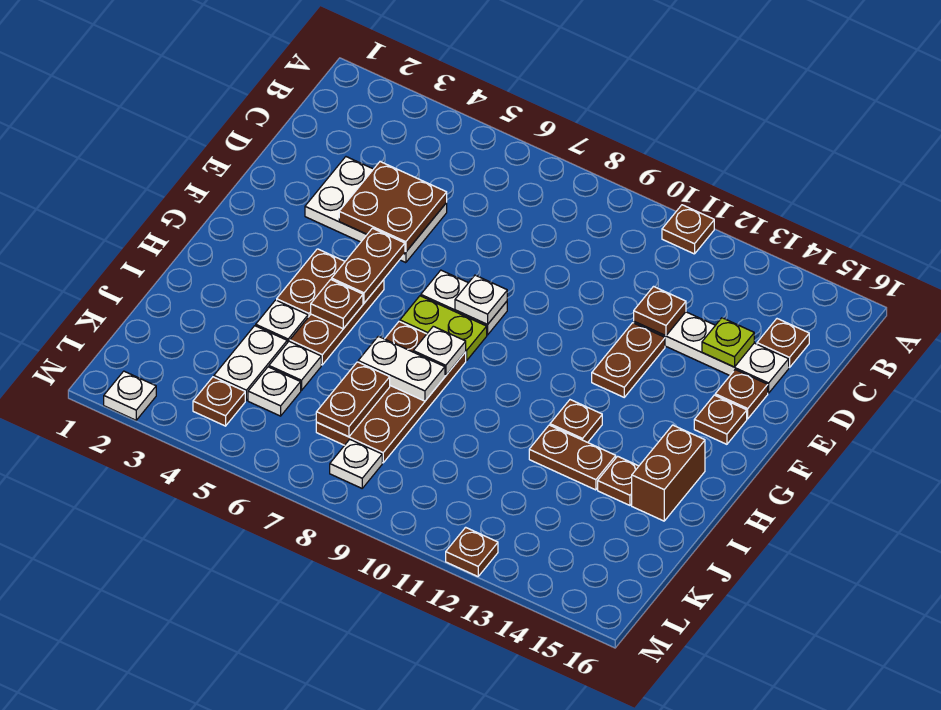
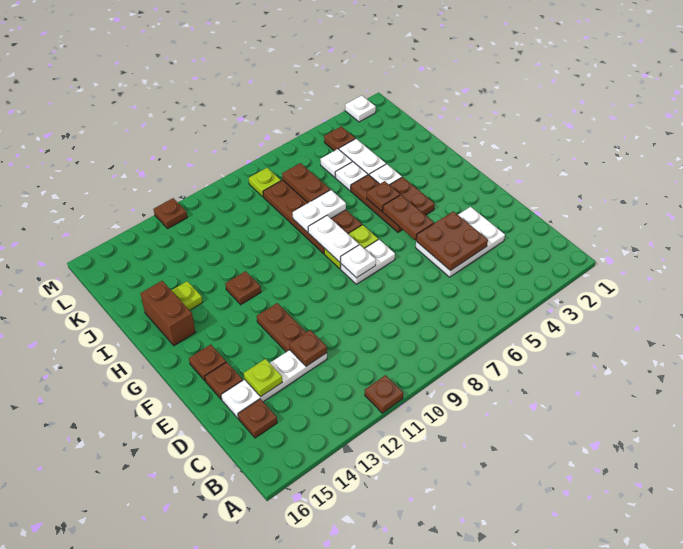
white 1x1 plate [413,326,466,376] -> white 1x2 plate [308,216,359,262]
brown 1x2 plate [529,425,616,490] -> none
brown 1x1 plate [598,456,639,505] -> lime 1x1 plate [171,281,203,310]
white 1x1 plate [330,439,382,488] -> lime 1x1 plate [249,168,281,197]

